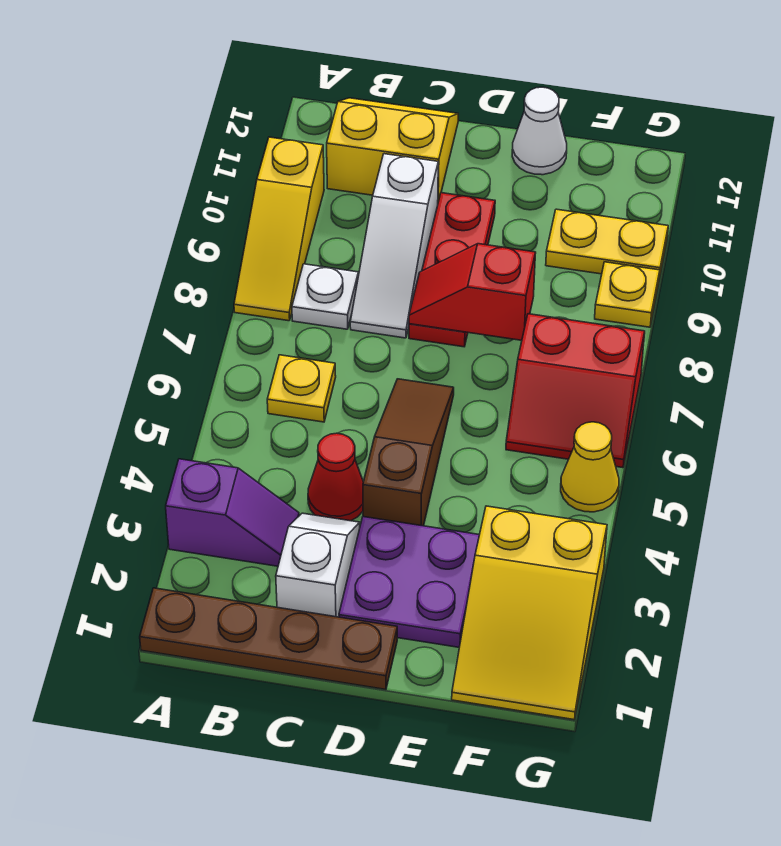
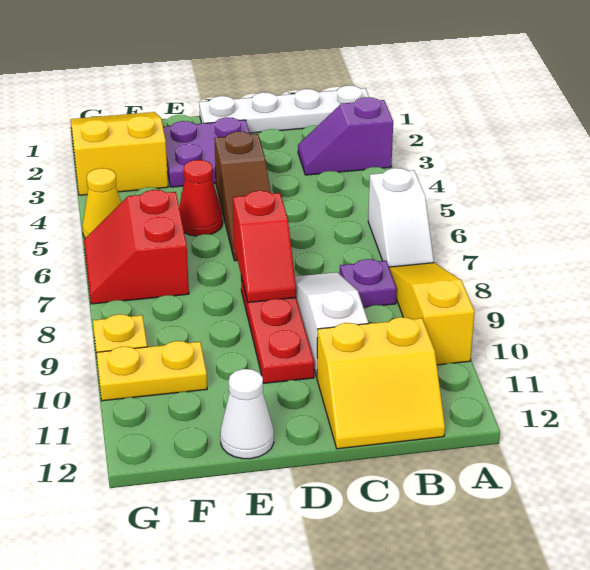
brown 1x4 plate [140,588,397,690] -> white 1x4 plate [199,85,369,133]
yellow 1x1 plate [267,355,336,422] -> none
white 1x1 plate [292,264,358,329] -> purple 1x1 plate [340,259,397,307]
white 1x2 slope [276,513,360,617] -> white 1x2 slope moved to [368,168,434,267]
red 1x1 cone [308,433,363,521] -> red 1x1 cone moved to [179,160,223,236]
red 1x2 slope [409,244,536,340] -> red 1x2 slope turned to [233,191,296,303]
red 2x2 slope [506,314,645,468] -> red 2x2 slope turned to [84,190,189,304]

